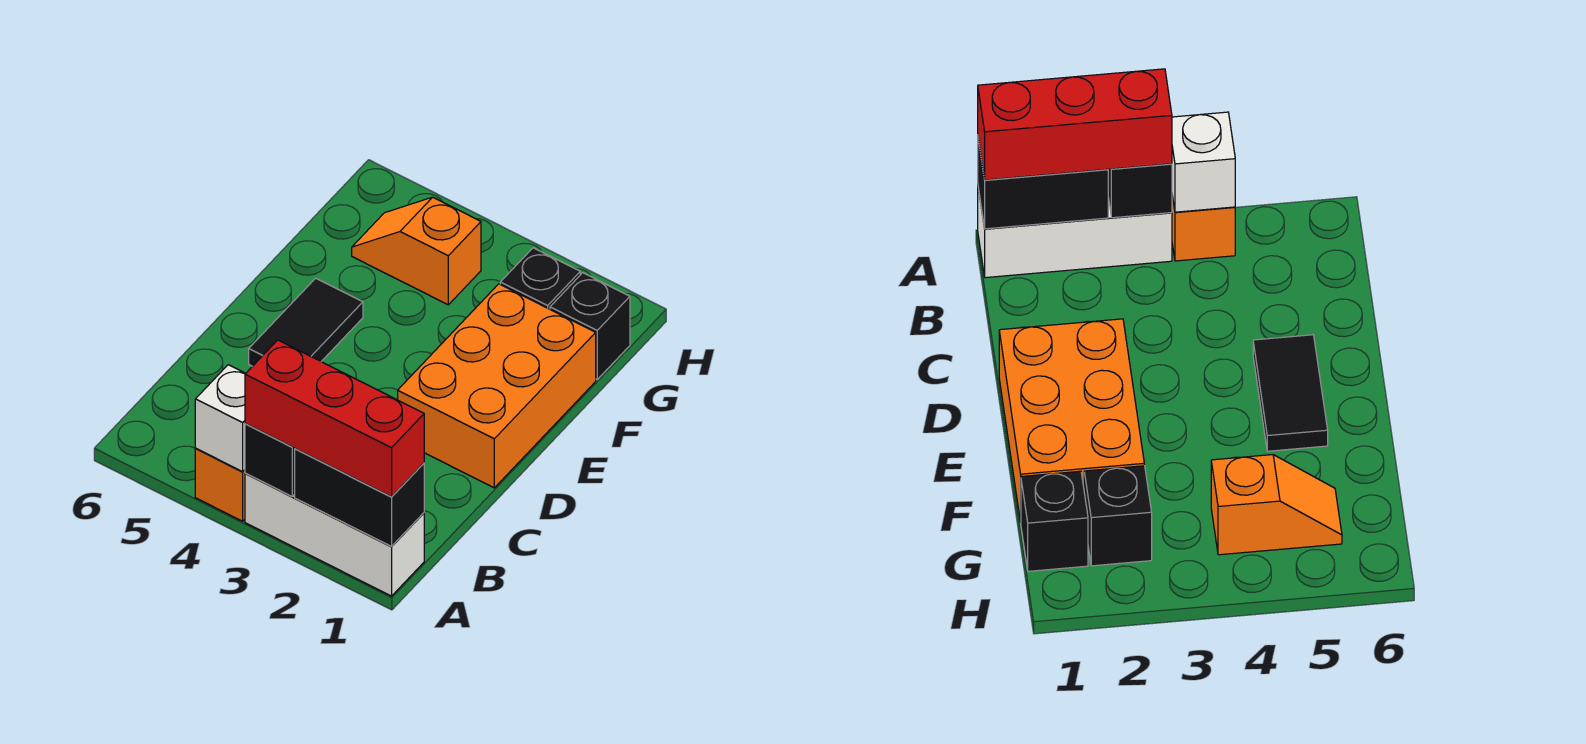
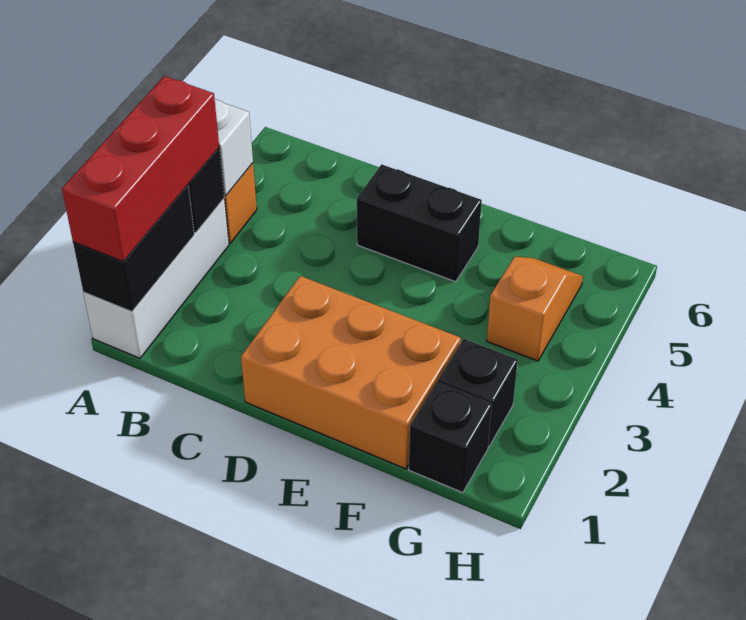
black 1x2 tile [249,278,363,366] -> black 1x2 brick [357,164,482,282]

